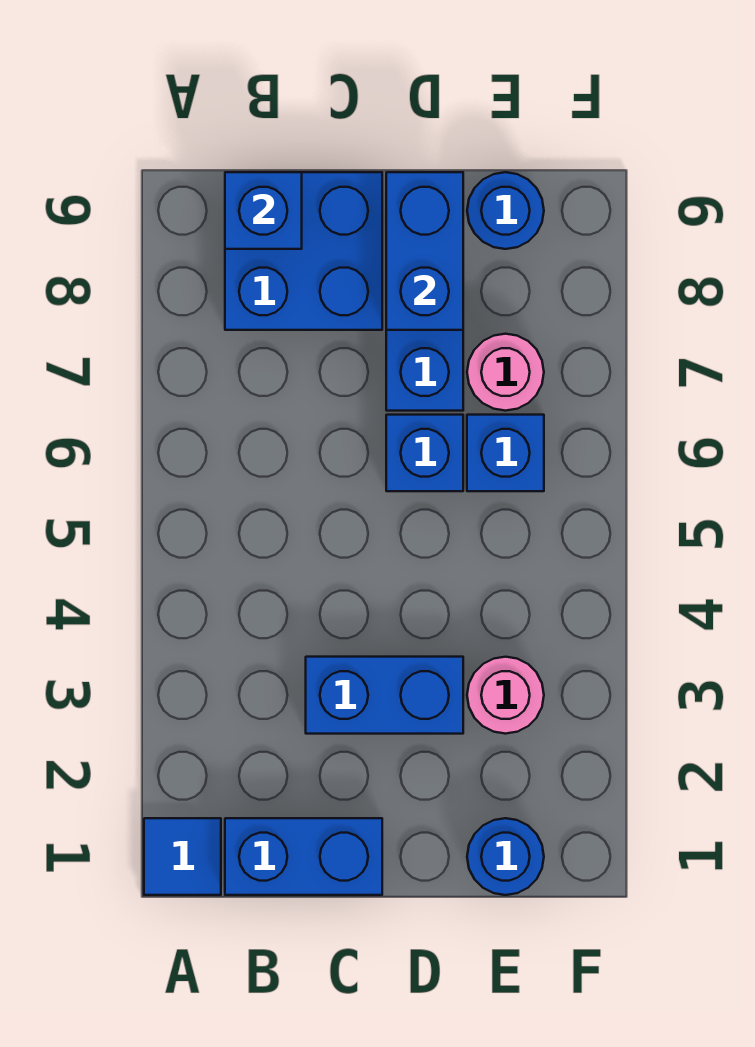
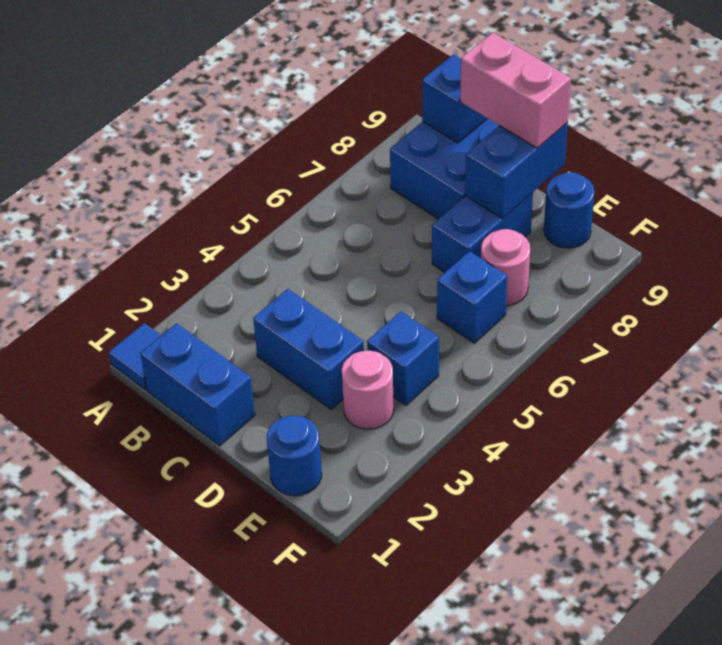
none -> pink 1x2 brick [460,32,571,148]
blue 1x1 brick [386,415,463,491] -> blue 1x1 brick moved to [367,311,439,405]

